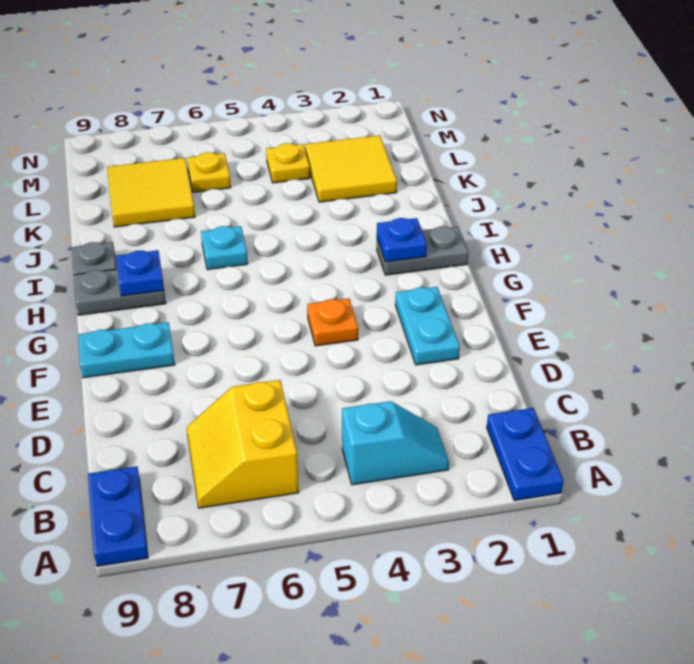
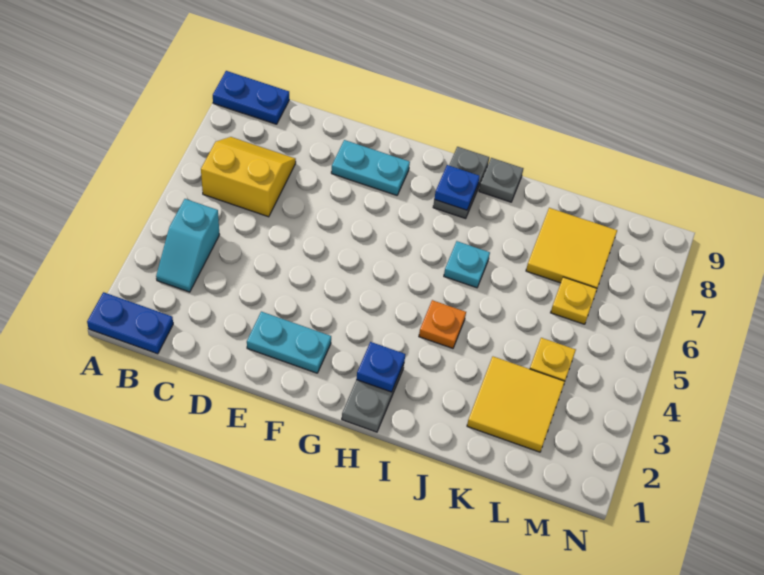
orange 1x1 plate [307,298,358,346] -> orange 1x1 plate moved to [419,300,466,348]
cyan 1x2 plate [78,322,175,378] -> cyan 1x2 plate turned to [331,140,410,195]

